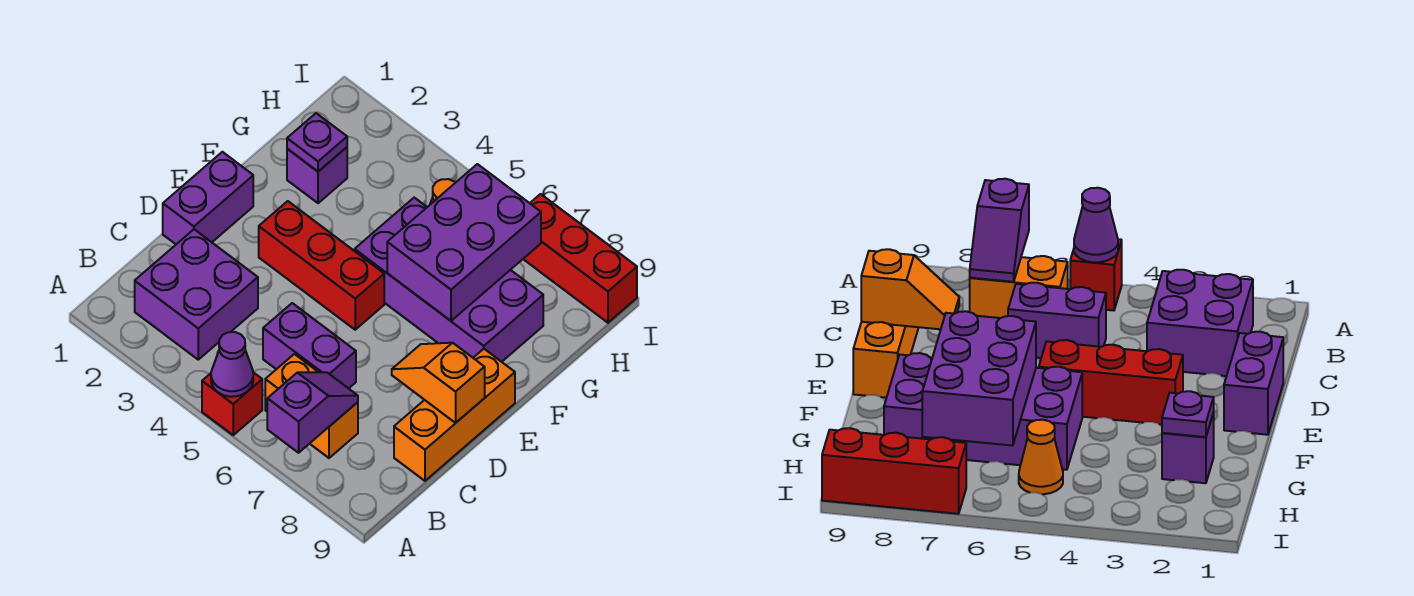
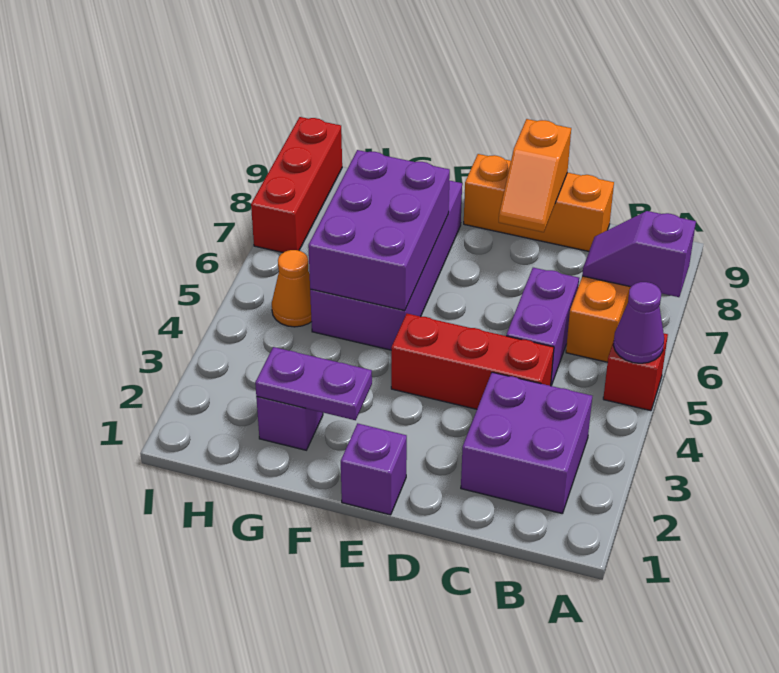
purple 1x2 brick [163,152,253,244] -> purple 1x1 brick [341,423,407,515]
red 1x3 brick [259,201,384,330] -> red 1x3 brick turned to [391,314,554,409]
purple 2x3 brick [387,164,541,321] -> purple 2x3 brick turned to [308,150,450,311]
purple 1x1 plate [287,113,347,172] -> purple 1x2 plate [255,347,372,420]

